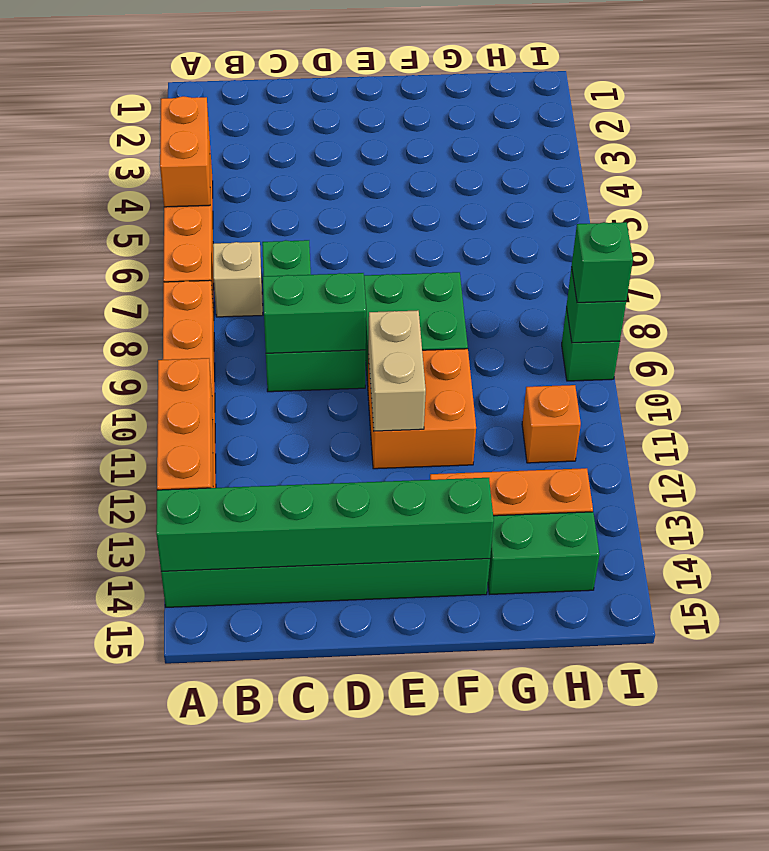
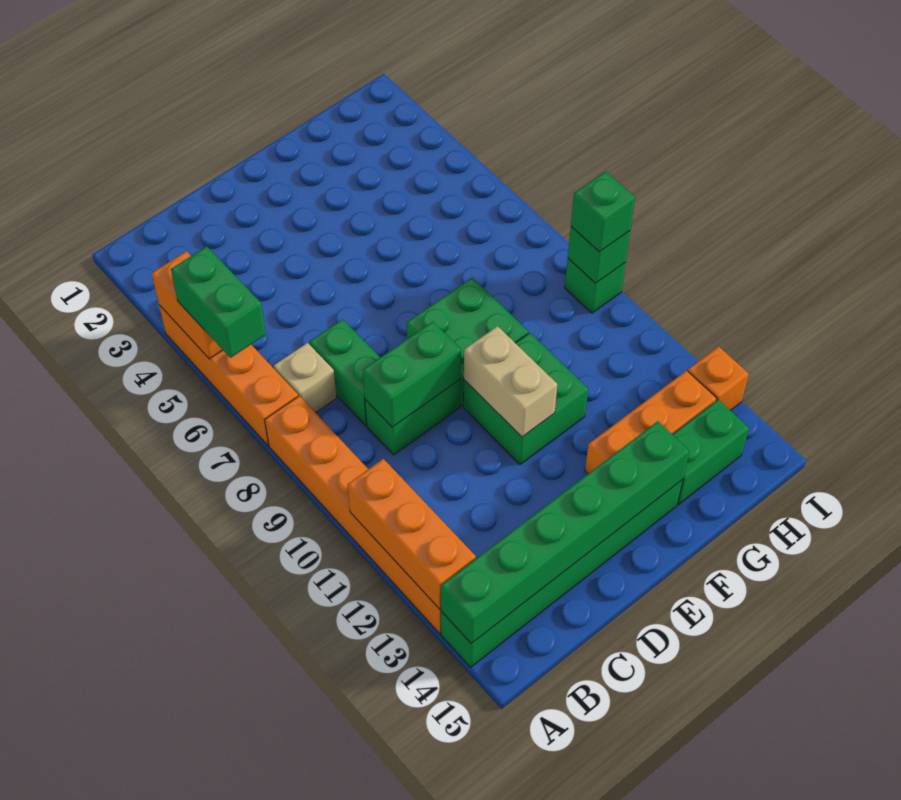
none -> green 1x2 brick [171,246,266,358]
orange 2x2 brick [368,349,476,469] -> green 2x2 brick [463,333,588,464]
orange 1x1 brick [522,385,581,463] -> orange 1x1 brick moved to [688,347,749,410]

